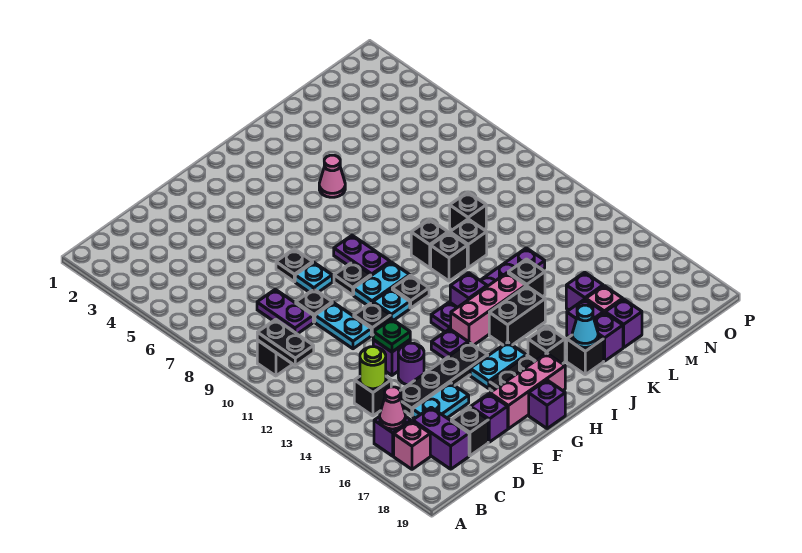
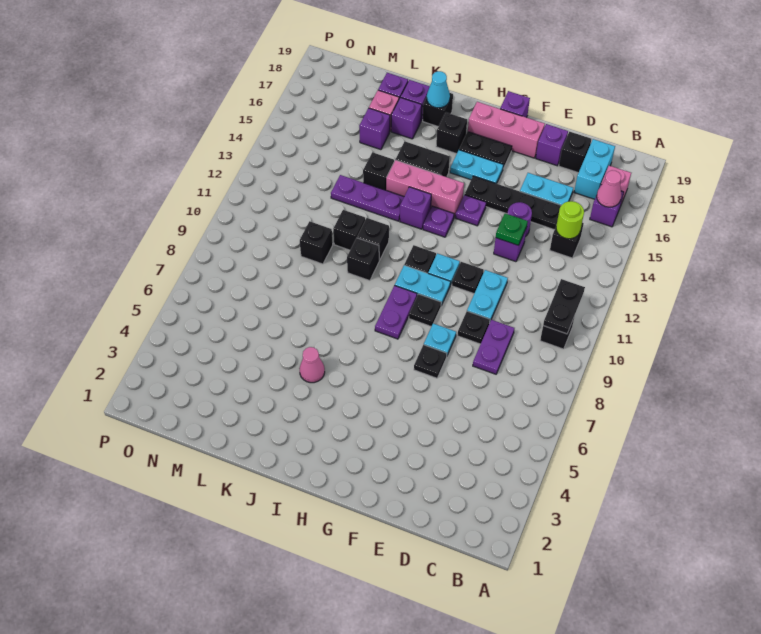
purple 1x2 brick [413,407,469,469] -> cyan 1x2 brick [574,139,615,199]

